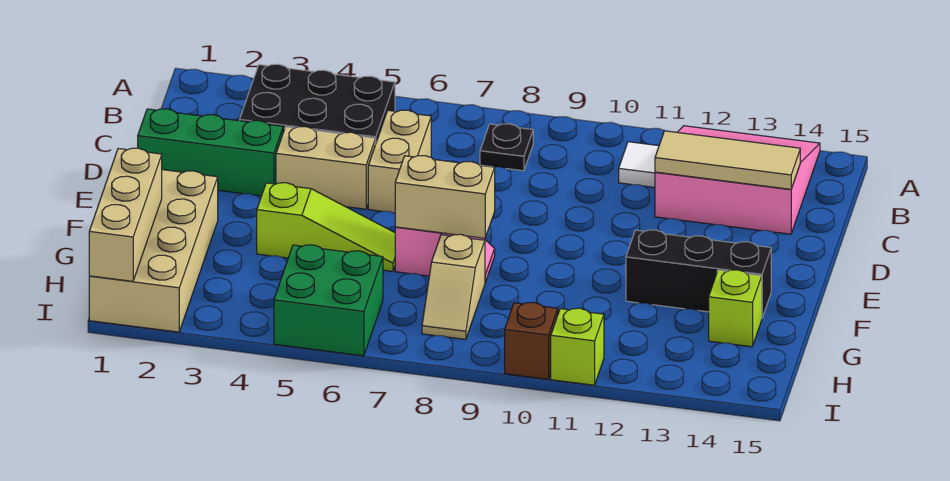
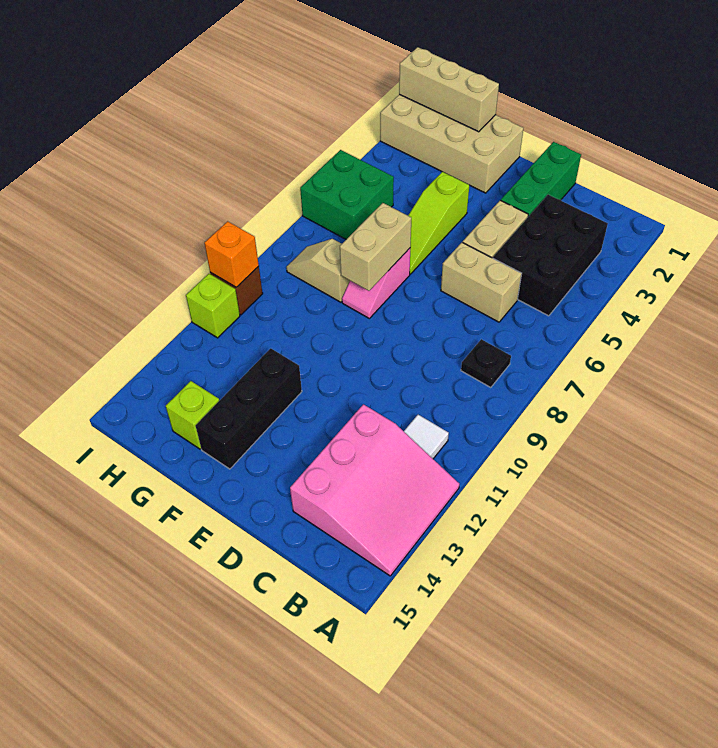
tan 1x3 tile [655,131,801,189] -> none
none -> orange 1x1 brick [204,221,259,287]

